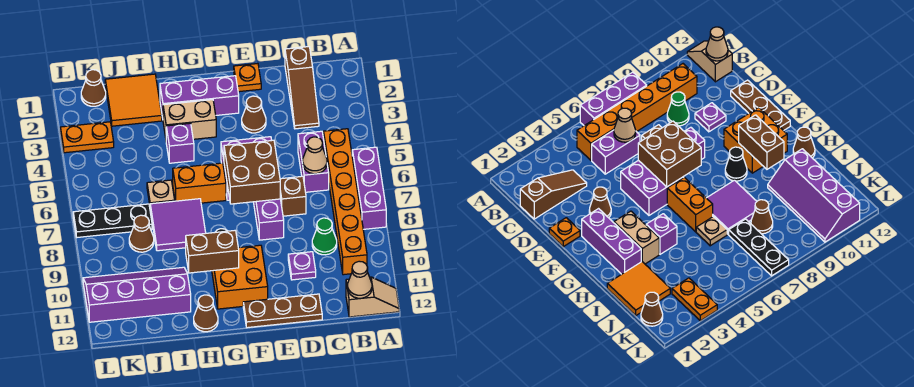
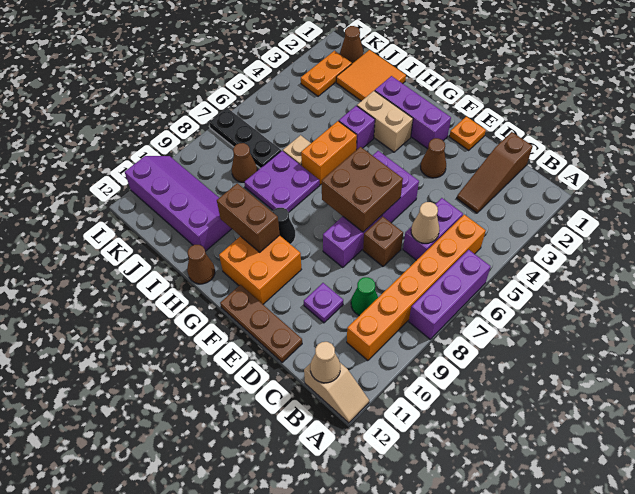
orange 1x2 brick [173,163,226,203] -> orange 1x2 brick turned to [301,121,357,185]
purple 2x2 tile [150,199,206,251] -> purple 2x2 plate [244,151,320,212]
orange 1x2 plate [60,122,114,153] -> orange 1x2 plate turned to [301,51,352,96]

